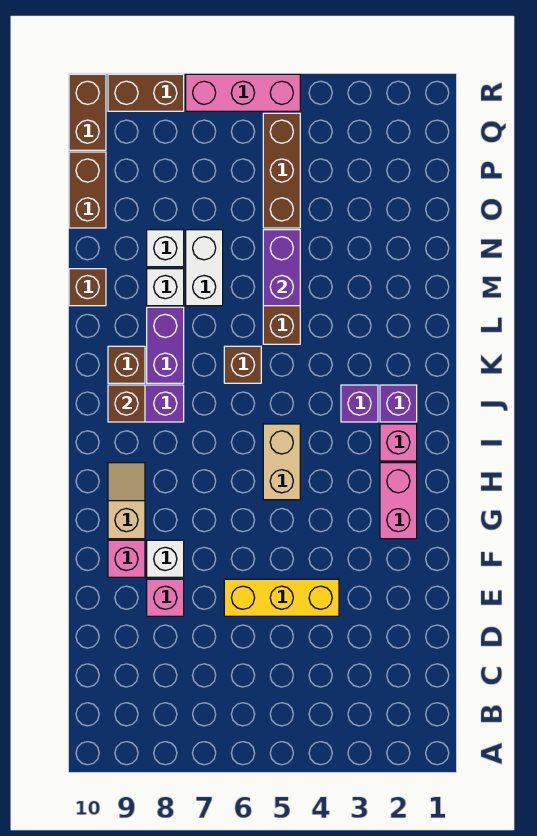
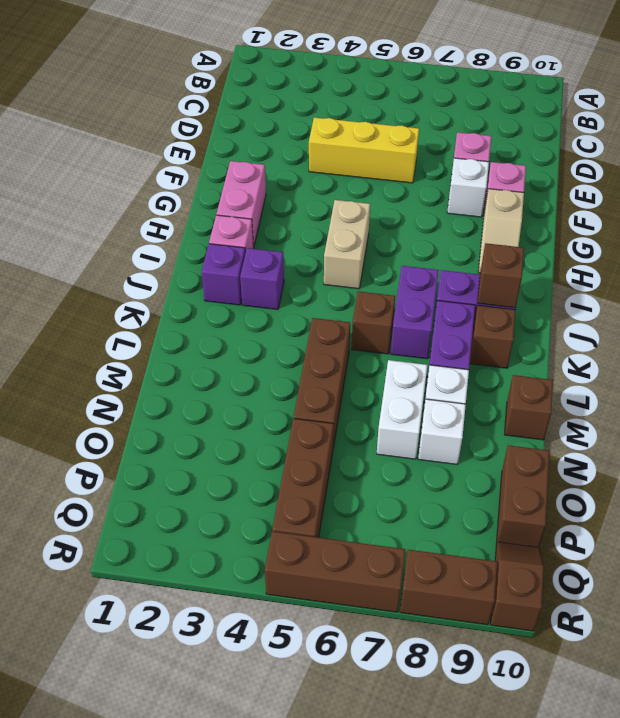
purple 1x2 brick [263,230,300,306] -> purple 1x2 brick moved to [391,266,439,359]
brown 1x2 brick [69,74,106,150] -> brown 1x2 slope [491,542,544,631]
pink 1x3 brick [186,74,300,111] -> brown 1x3 brick [265,531,405,612]

